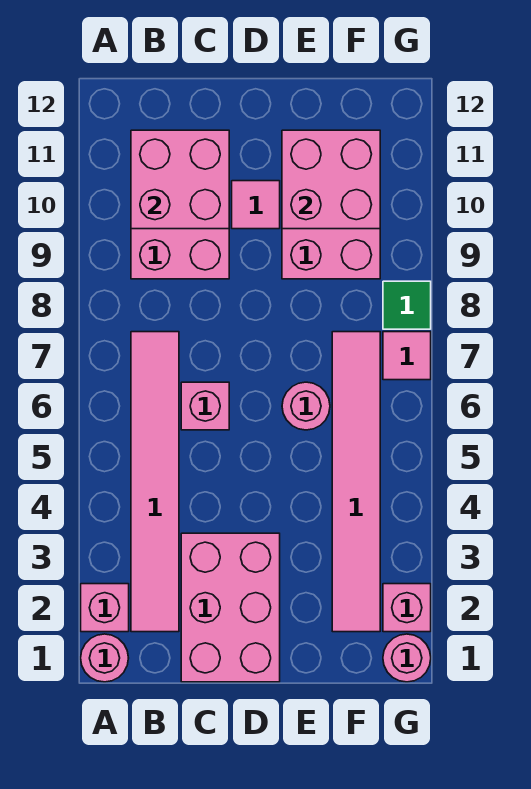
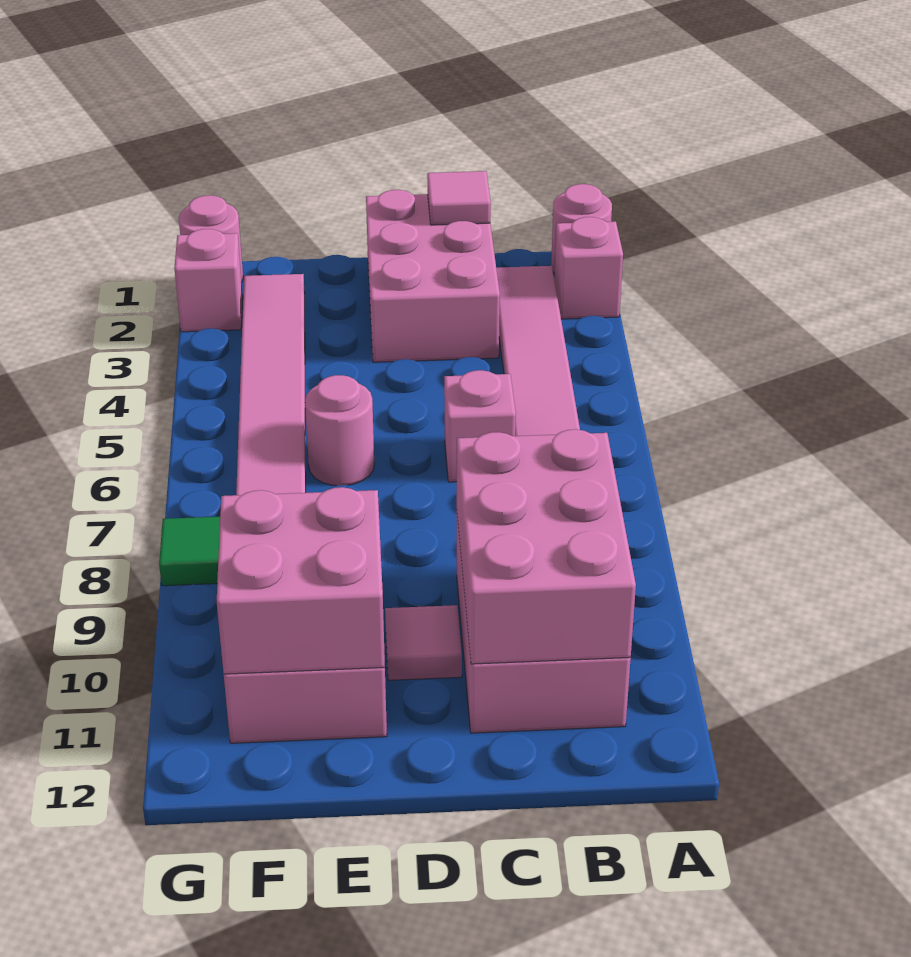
pink 2x2 brick [131,130,229,229] -> pink 2x3 brick [457,429,636,664]
pink 1x1 tile [383,332,431,380] -> pink 1x1 tile moved to [427,171,491,225]

